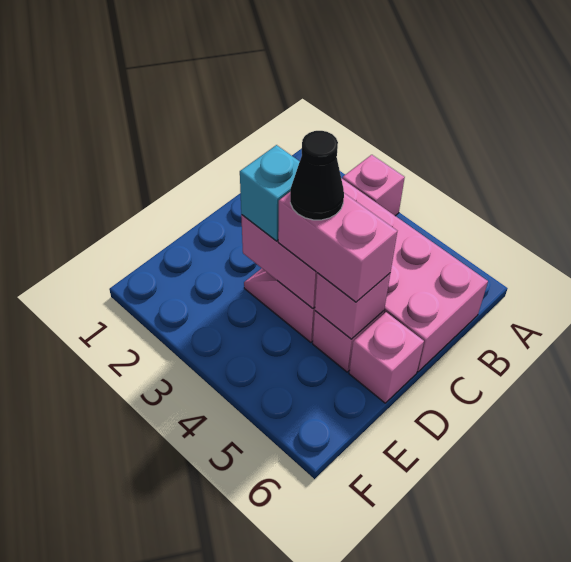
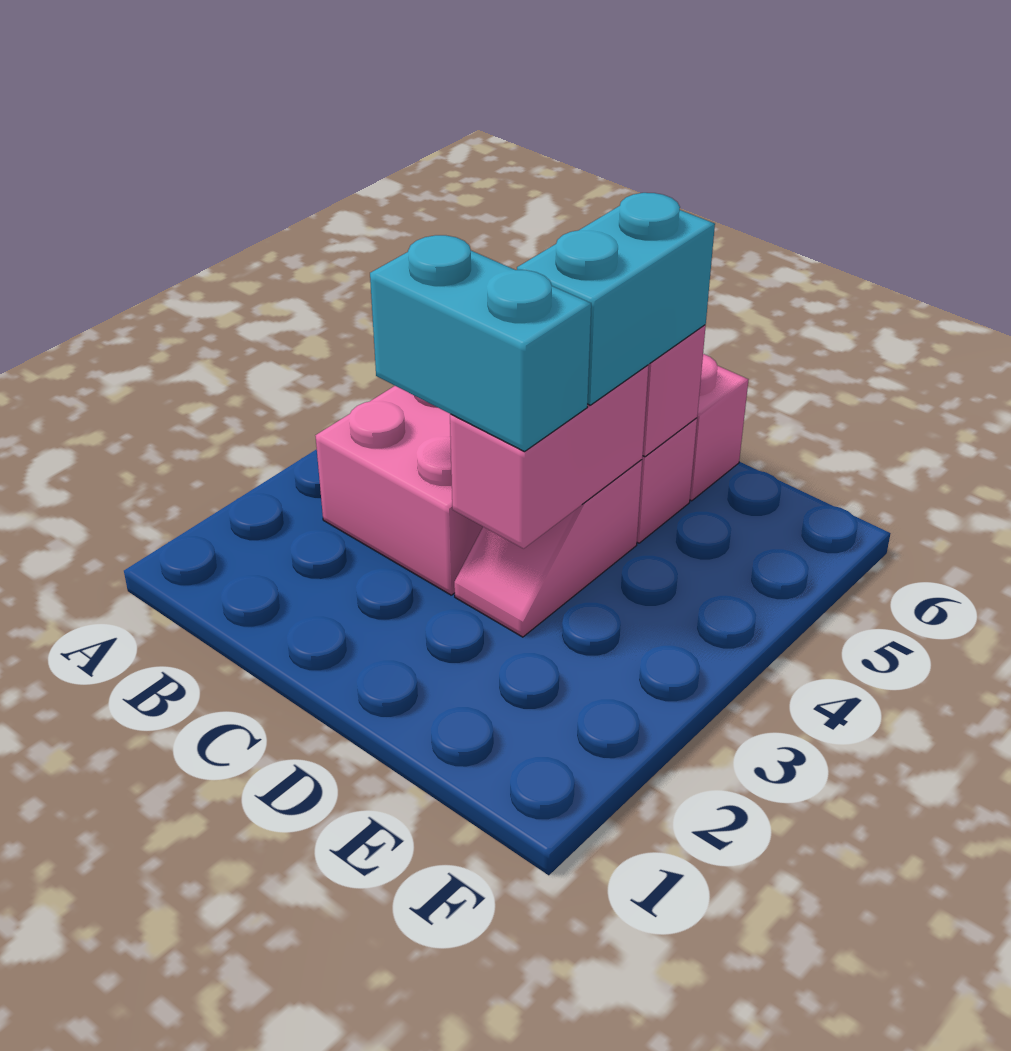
pink 1x1 brick [343,155,405,216] -> none
cyan 1x1 brick [240,145,300,241] -> cyan 1x2 brick [370,235,591,452]
pink 1x2 brick [278,192,397,302] -> cyan 1x2 brick [517,193,715,405]
black 1x1 cone [290,131,344,220] -> none

